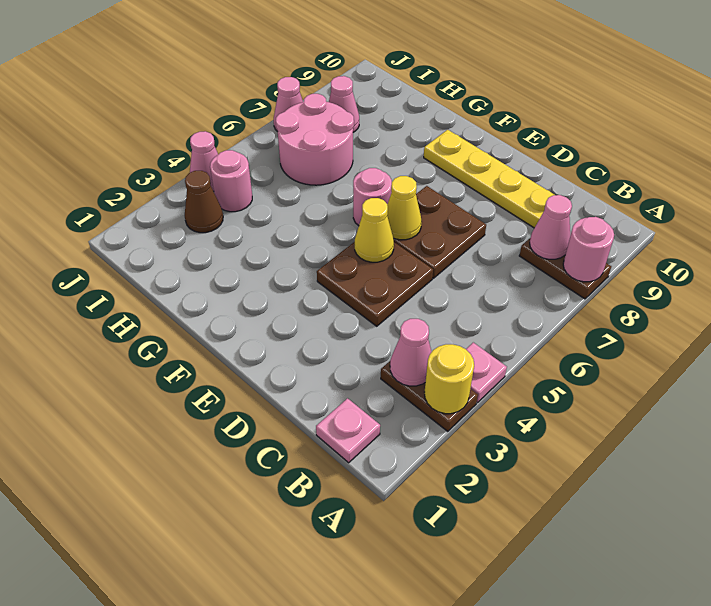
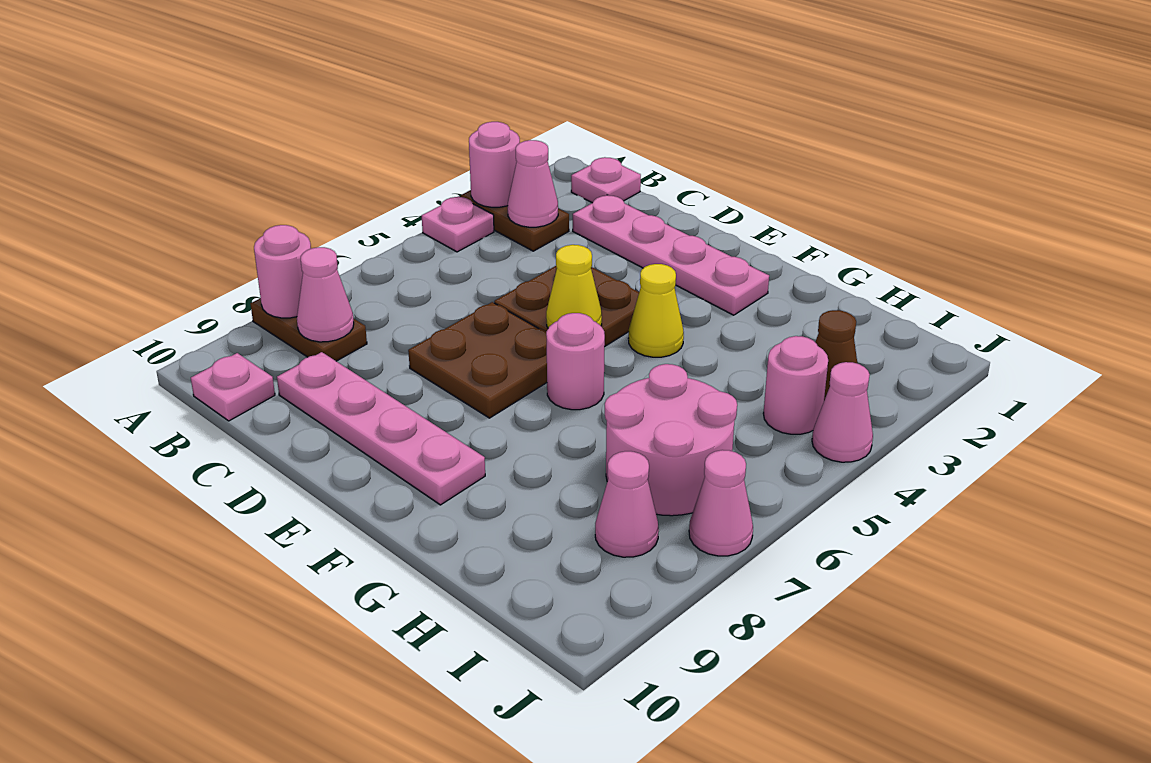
yellow 1x1 round brick [425,344,474,414] -> pink 1x1 round brick [469,122,520,207]
none -> pink 1x1 plate [191,353,275,421]
none -> pink 1x4 plate [573,195,769,315]
yellow 1x4 plate [424,130,554,228] -> pink 1x4 plate [277,352,485,505]
yellow 1x1 cone [387,176,422,240] -> yellow 1x1 cone moved to [628,264,684,357]

